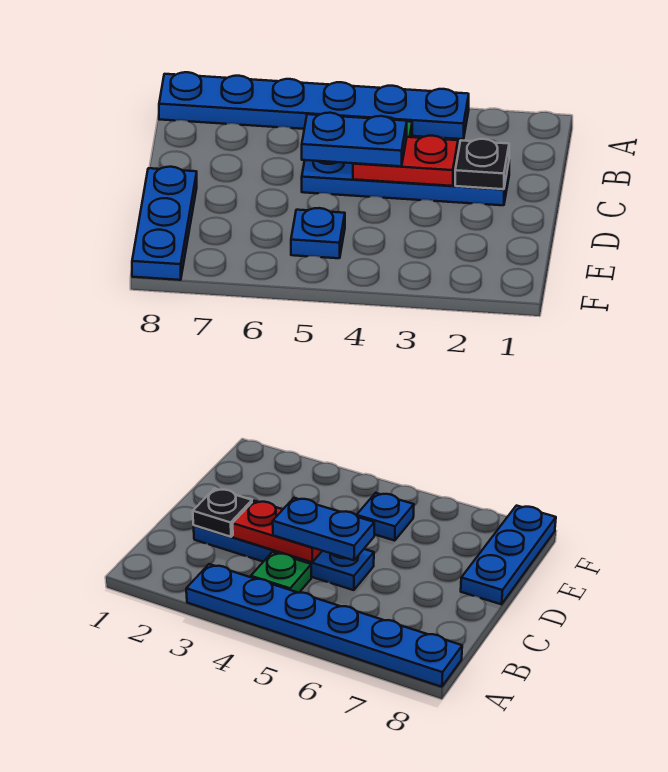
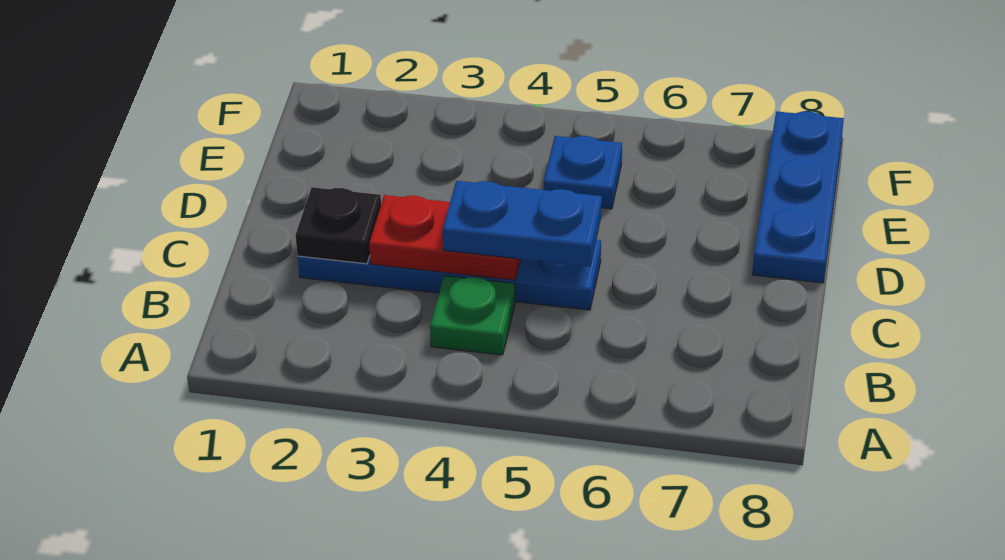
blue 1x6 plate [159,72,469,139] -> none

